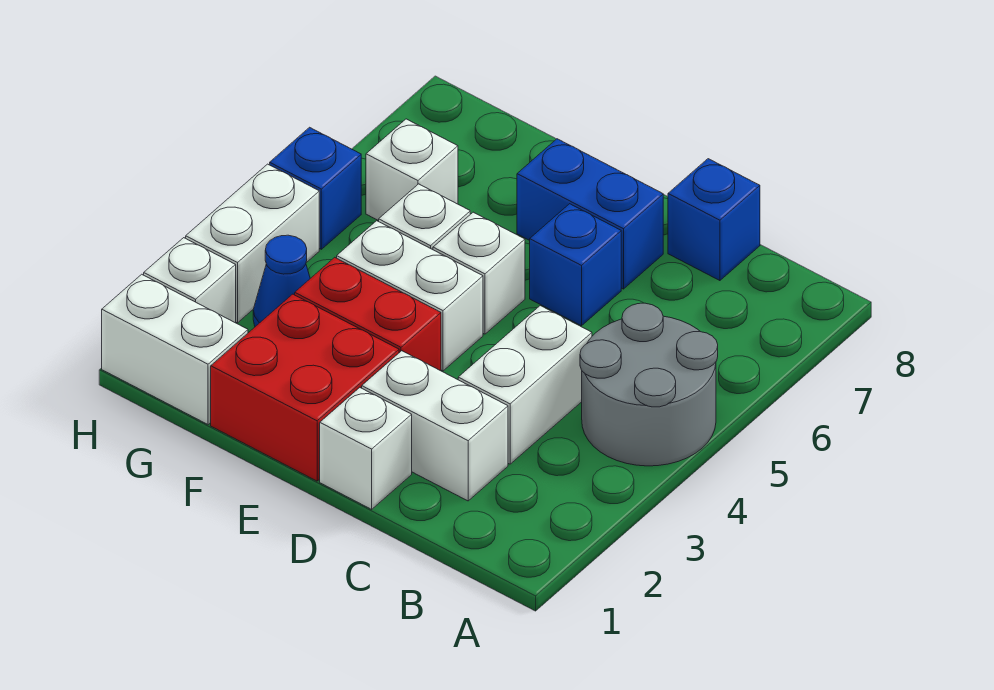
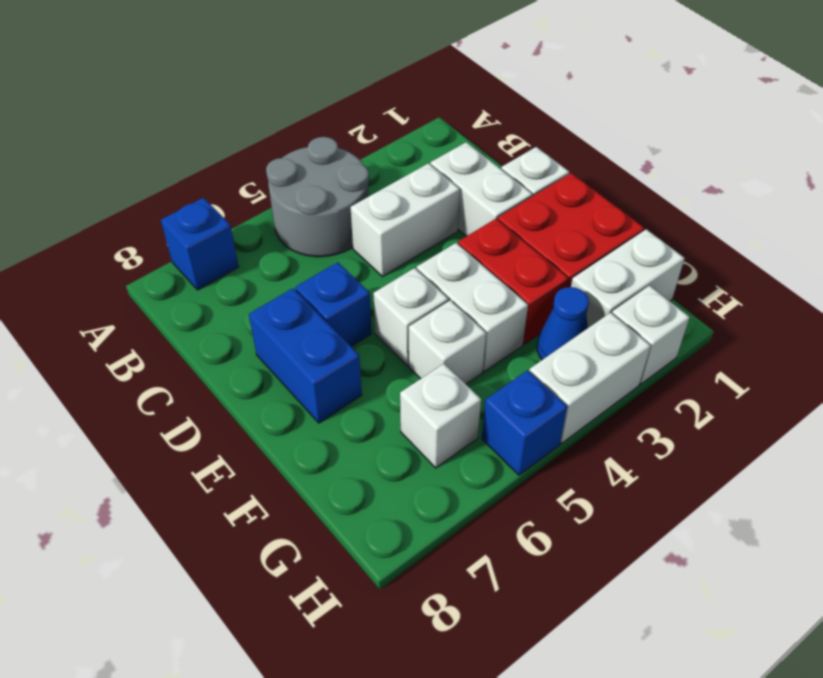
blue 1x1 brick [668,159,760,281] -> blue 1x1 brick moved to [161,198,239,290]
white 1x2 brick [102,274,248,425] -> white 1x2 brick turned to [571,229,685,328]

